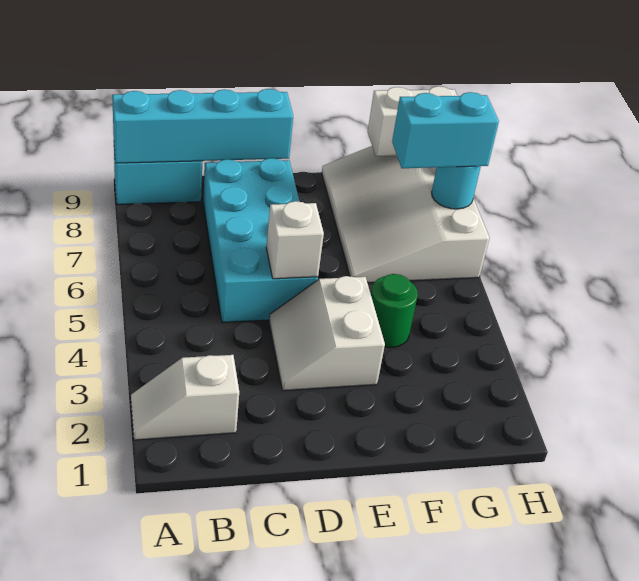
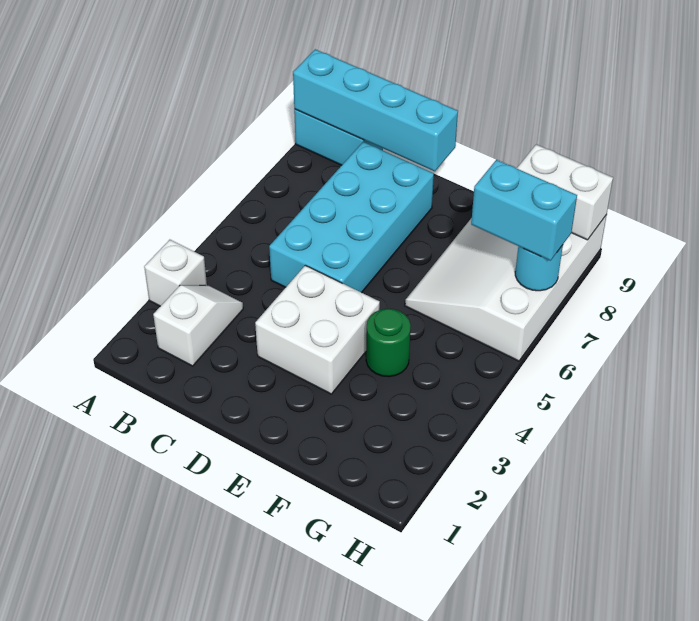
white 1x2 slope [131,355,239,440] -> white 1x2 slope turned to [153,285,243,366]
white 2x2 slope [269,276,385,391] -> white 2x2 brick [255,265,380,394]
white 1x1 brick [266,201,324,279] -> white 1x1 brick moved to [144,240,207,306]

